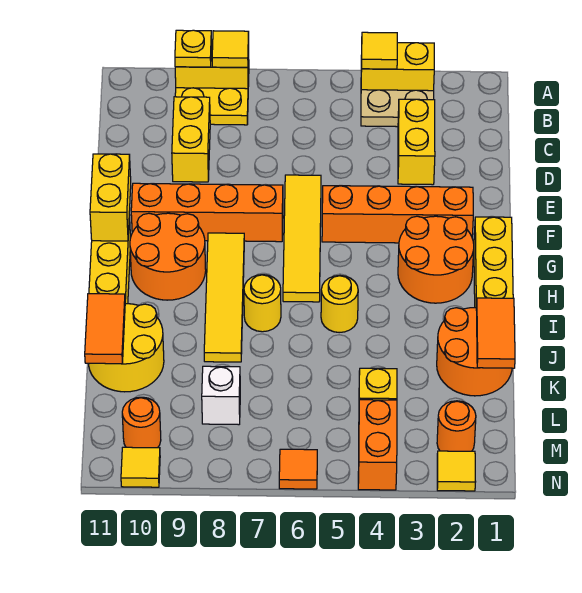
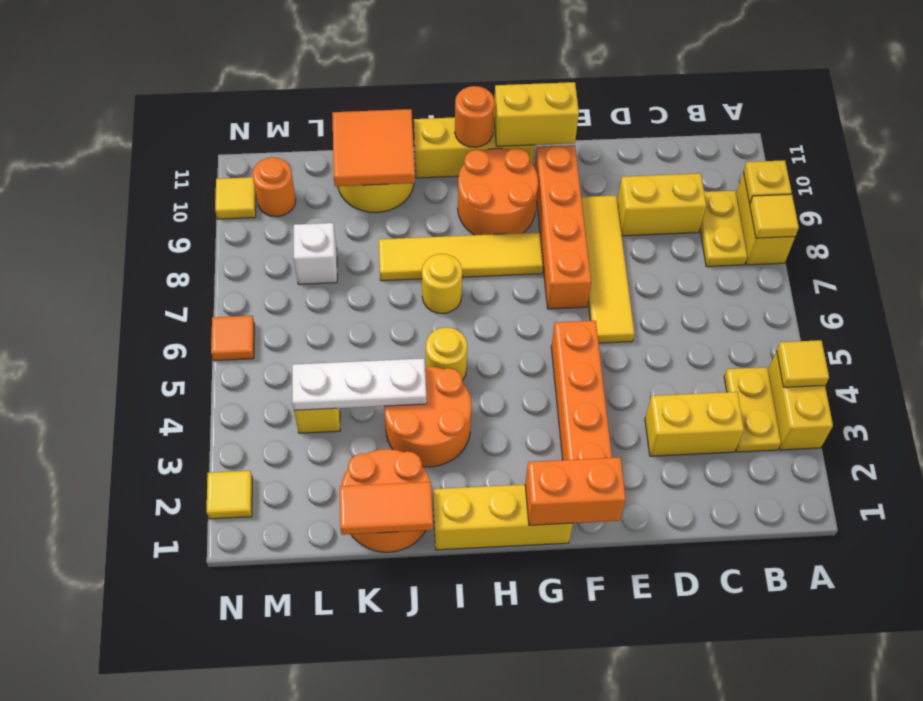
tan 1x2 plate [361,90,434,127] -> yellow 1x2 plate [724,367,781,452]
yellow 1x4 tile [283,175,321,302] -> yellow 1x4 tile turned to [581,195,634,343]
orange 2x2 round brick [398,216,474,303] -> orange 2x2 round brick moved to [384,367,471,467]
none -> white 1x3 plate [292,358,427,410]
orange 1x2 tile [85,294,125,364] -> orange 2x2 tile [332,109,415,186]
orange 1x1 round brick [437,401,476,451] -> orange 1x1 round brick moved to [455,86,495,147]
orange 1x2 brick [358,400,397,490] -> orange 1x2 brick moved to [525,457,626,525]

